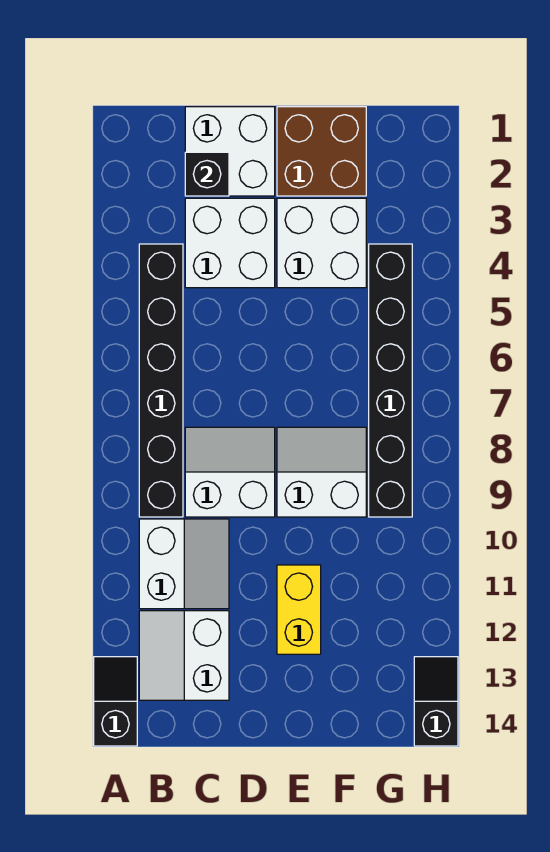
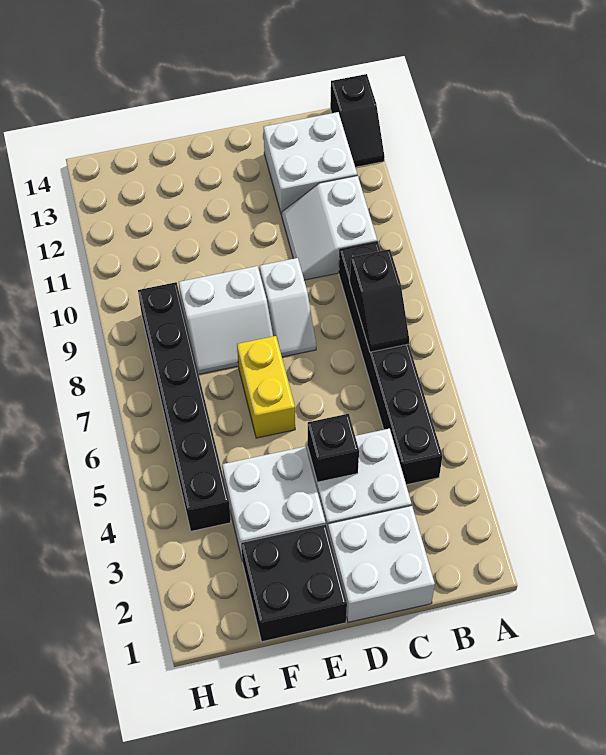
white 2x2 slope [139,611,229,700] -> white 2x2 brick [264,112,357,215]
black 1x1 brick [185,152,229,196] -> black 1x1 brick moved to [307,414,359,482]
white 2x2 slope [185,427,275,517] -> white 1x2 slope [260,258,316,357]
brown 2x2 brick [277,107,366,196] -> black 2x2 brick [241,524,347,642]
yellow 1x2 brick [277,565,321,654] -> yellow 1x2 brick moved to [237,336,295,438]
black 1x2 slope [414,657,458,746] -> black 1x2 slope moved to [350,249,409,352]

